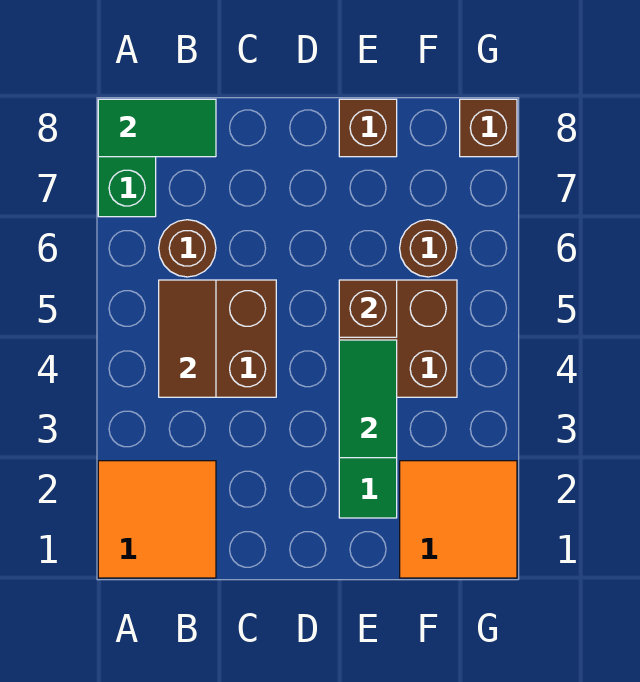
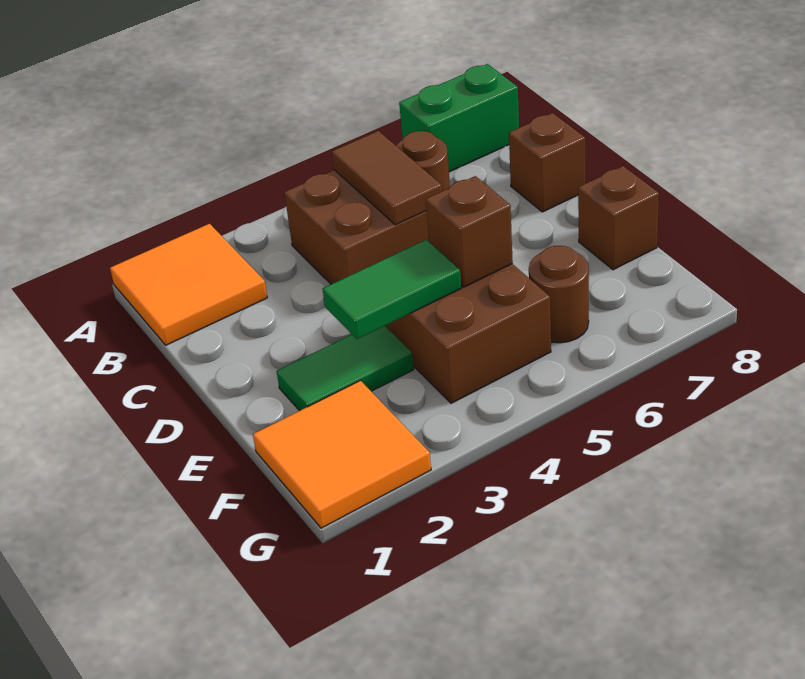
green 1x2 tile [98,99,216,157] -> none
brown 1x2 tile [159,280,216,397] -> brown 1x2 tile turned to [332,131,442,225]
brown 1x1 brick [460,99,517,157] -> brown 1x1 brick moved to [509,113,585,212]

